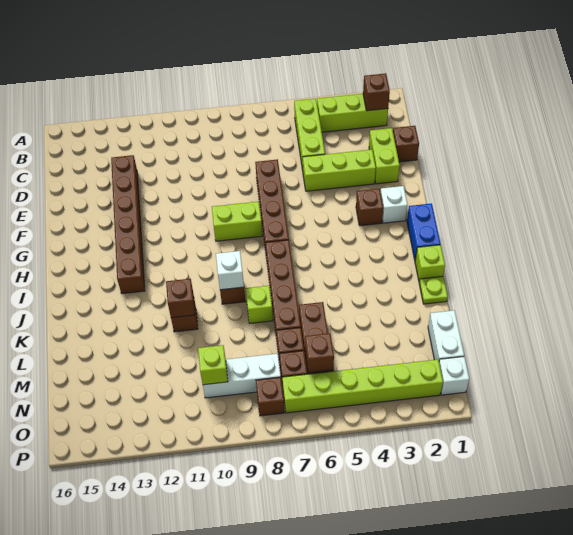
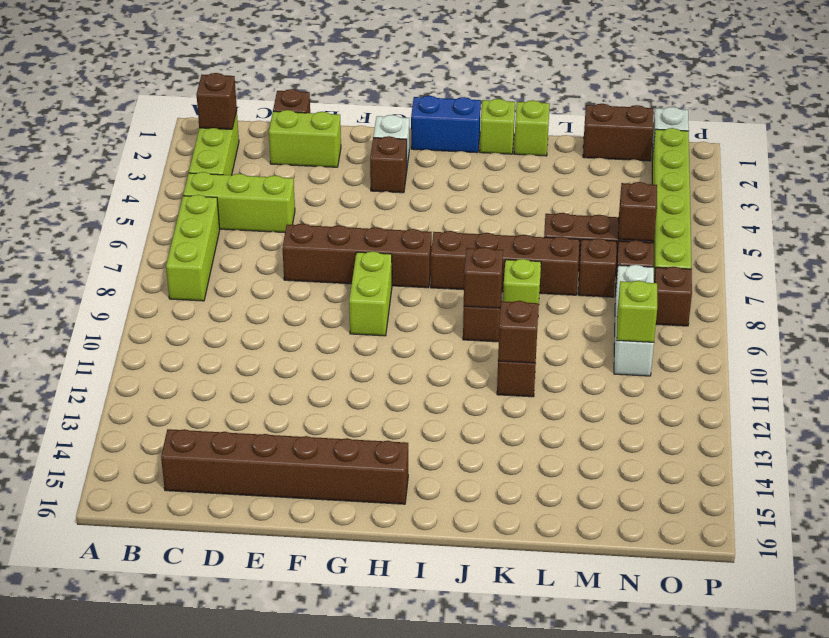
brown 1x6 brick [111,155,145,294] -> brown 1x6 brick moved to [161,429,408,504]
lime 1x3 brick [303,150,376,191] -> lime 1x3 brick moved to [166,195,220,301]
white 1x1 brick [216,251,244,290] -> brown 1x1 brick [464,247,503,308]
lime 1x1 plate [419,276,448,304] -> lime 1x1 brick [514,100,550,156]
white 1x2 brick [428,310,464,360] -> brown 1x2 brick [583,104,654,161]

